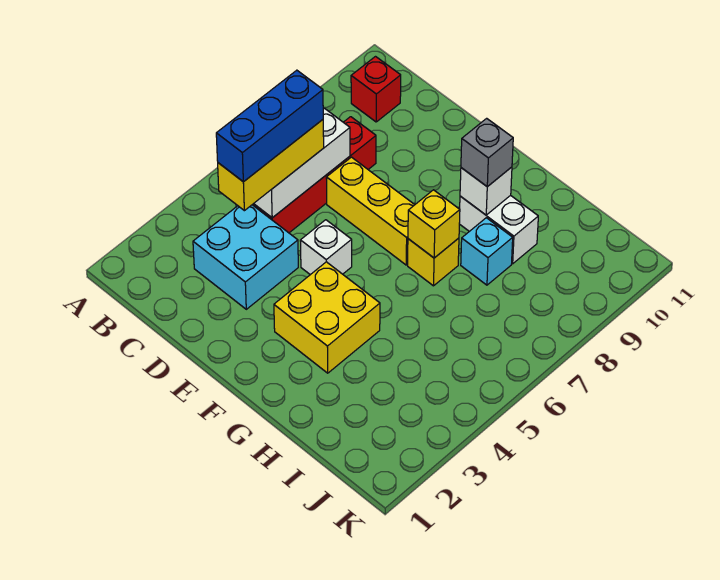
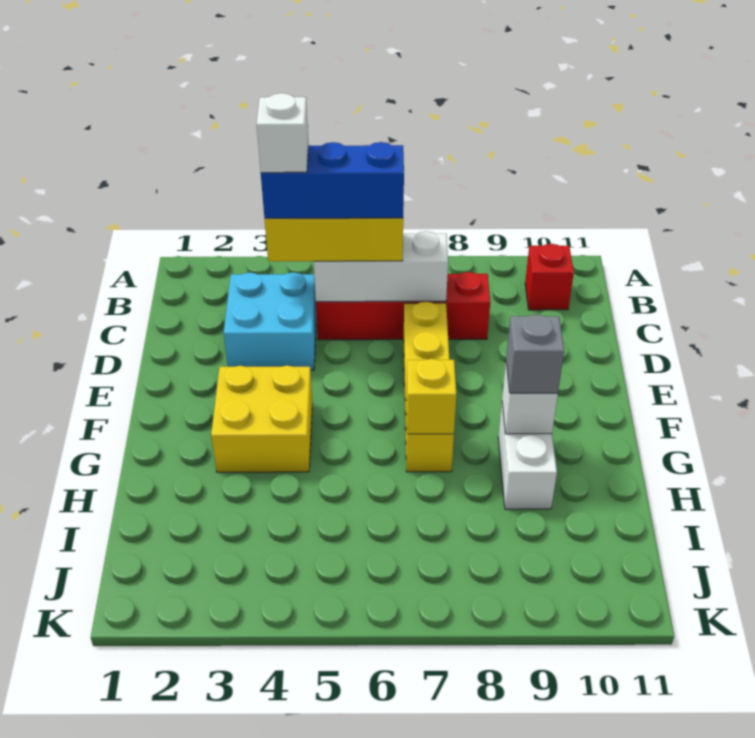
white 1x1 brick [300,220,352,275] -> white 1x1 brick moved to [256,93,309,173]
cyan 1x1 brick [461,218,513,285] -> none

